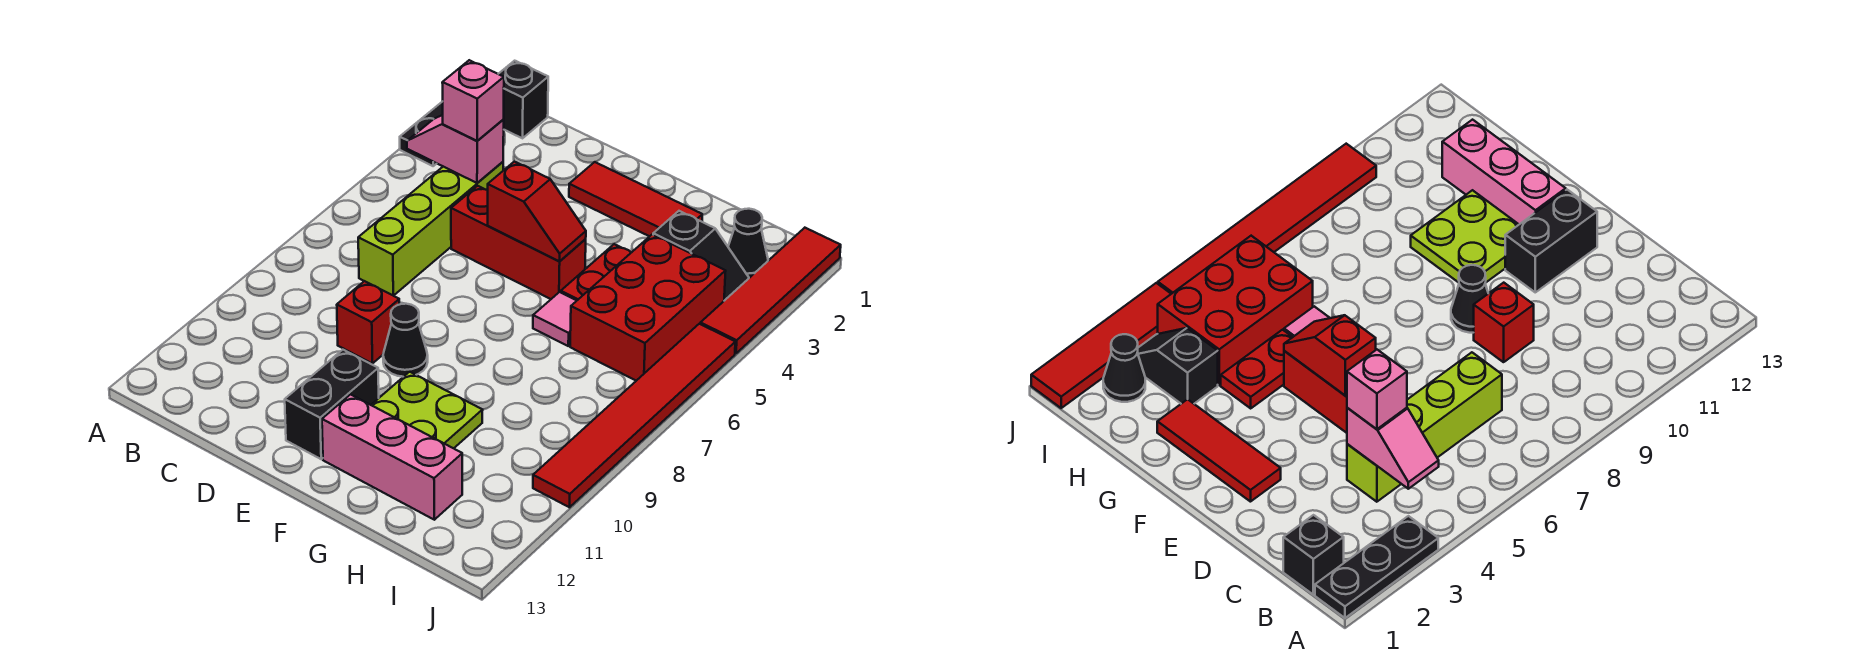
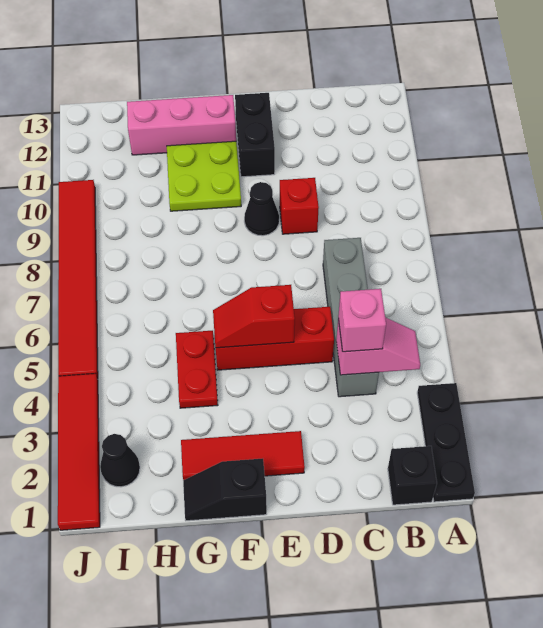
lime 1x4 brick [358,162,503,296] -> grey 1x4 brick [323,238,379,397]
pink 1x1 tile [533,292,577,346] -> none
black 1x2 slope [653,211,749,301] -> black 1x2 slope moved to [183,459,267,521]
red 2x3 brick [570,235,726,381] -> none

